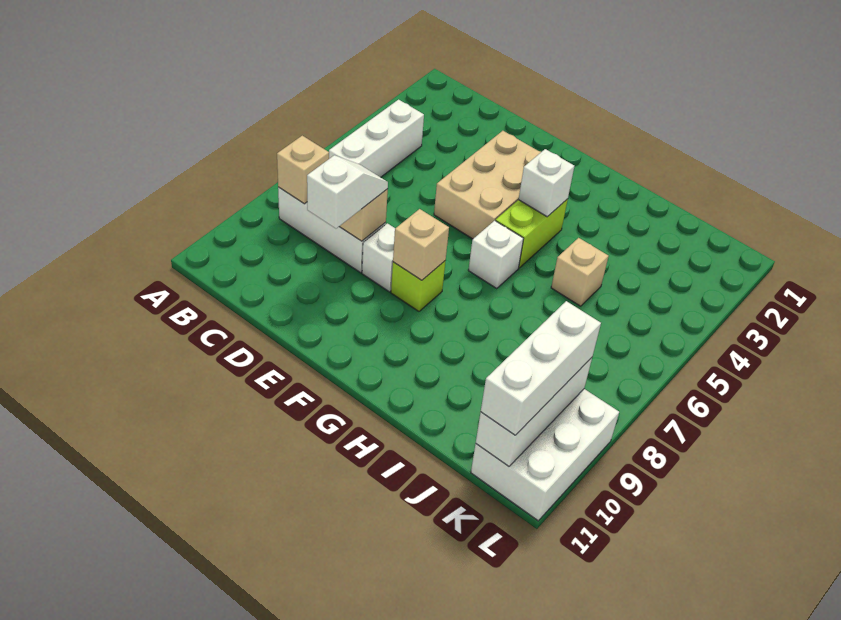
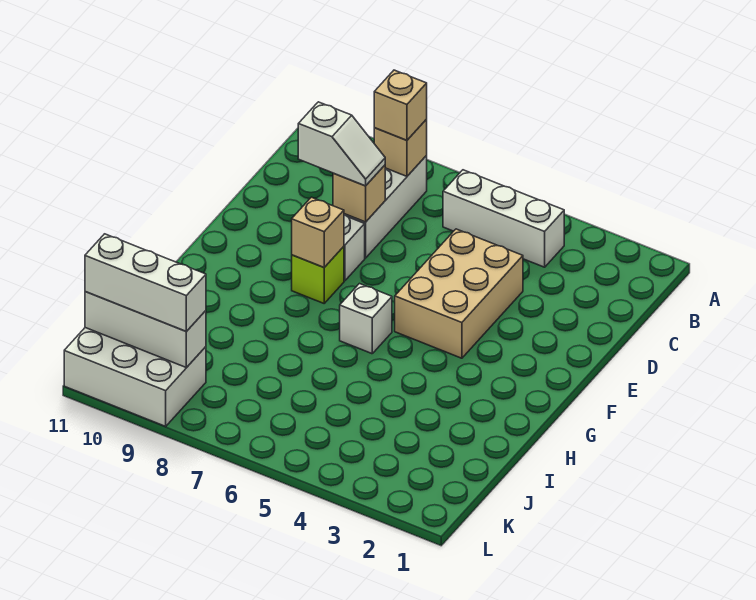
tan 2x3 brick [434,131,541,239] -> tan 2x3 brick turned to [395,229,523,358]
lime 1x2 brick [496,199,568,268] -> none
white 1x1 brick [519,149,574,217] -> none
tan 1x1 brick [551,238,609,306] -> tan 1x1 brick moved to [374,70,427,140]

